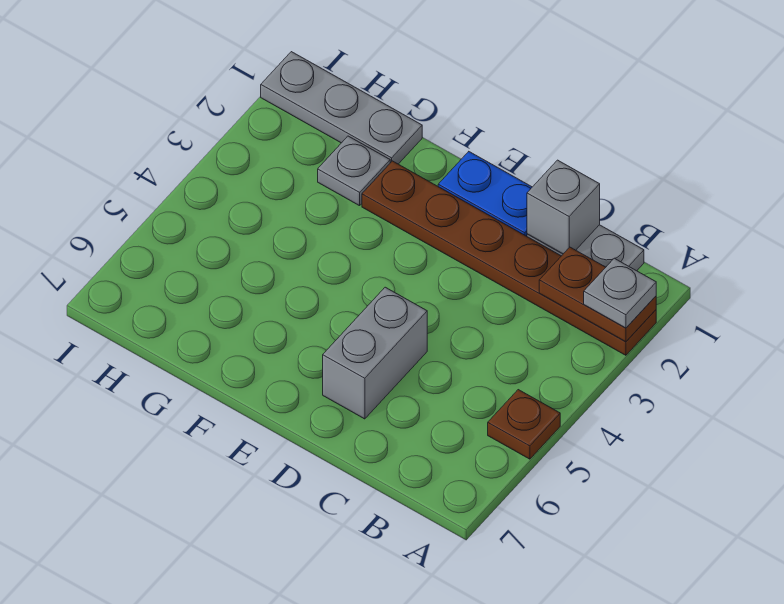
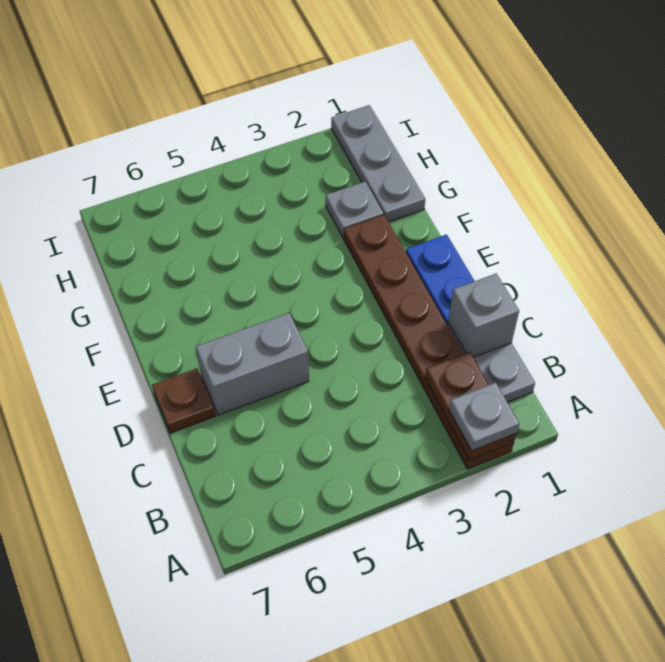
brown 1x1 plate [488,390,560,459] -> brown 1x1 plate moved to [152,368,216,433]

